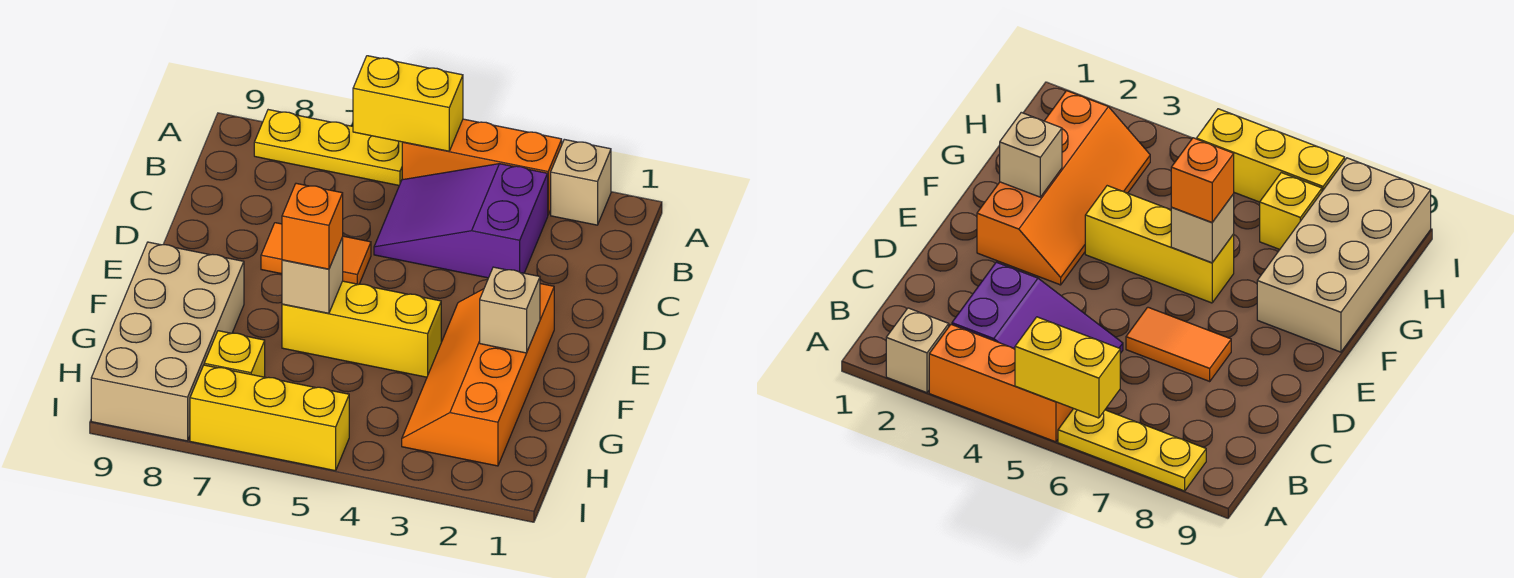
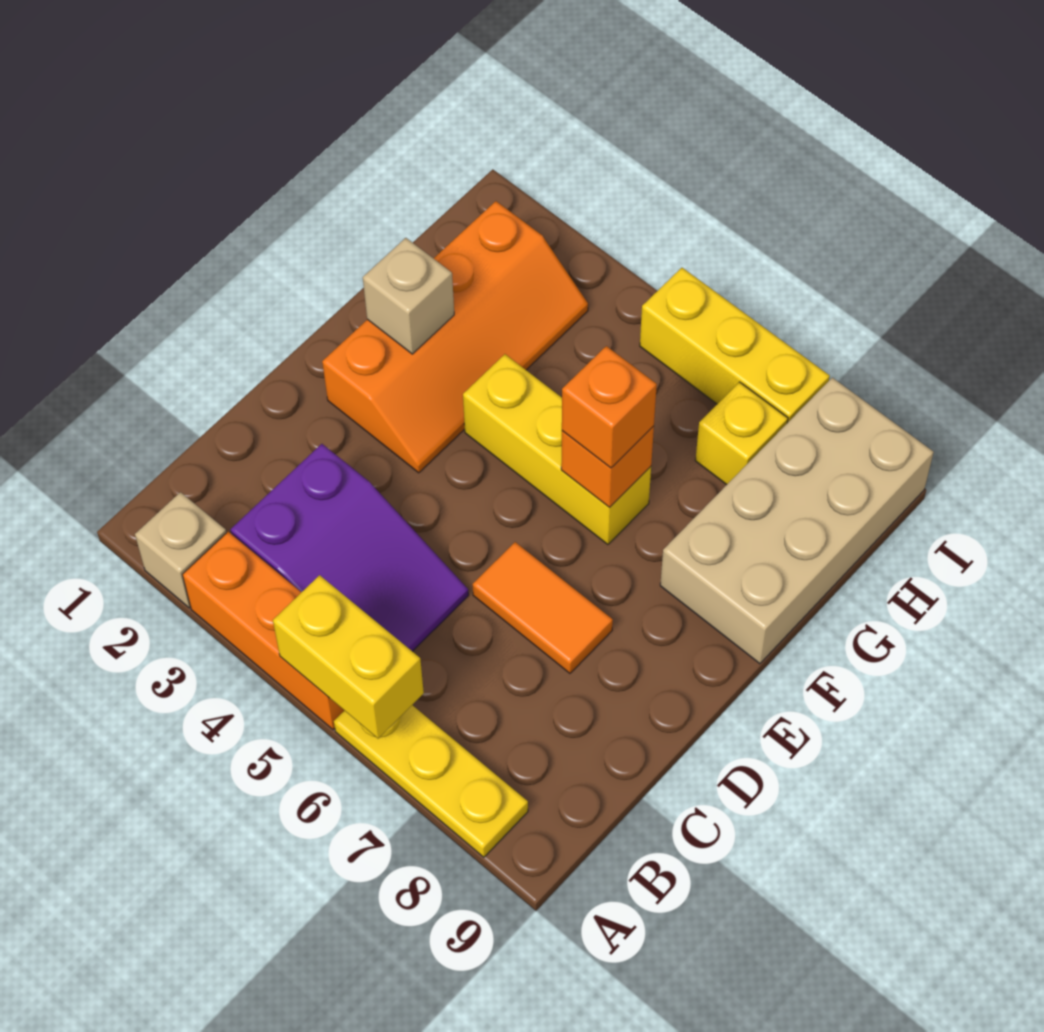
tan 1x1 brick [282,237,343,313] -> orange 1x1 brick [561,426,654,508]

